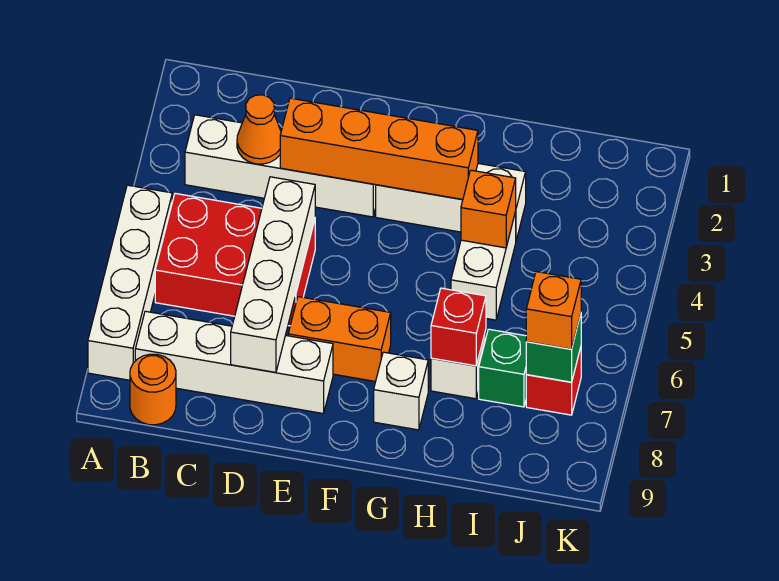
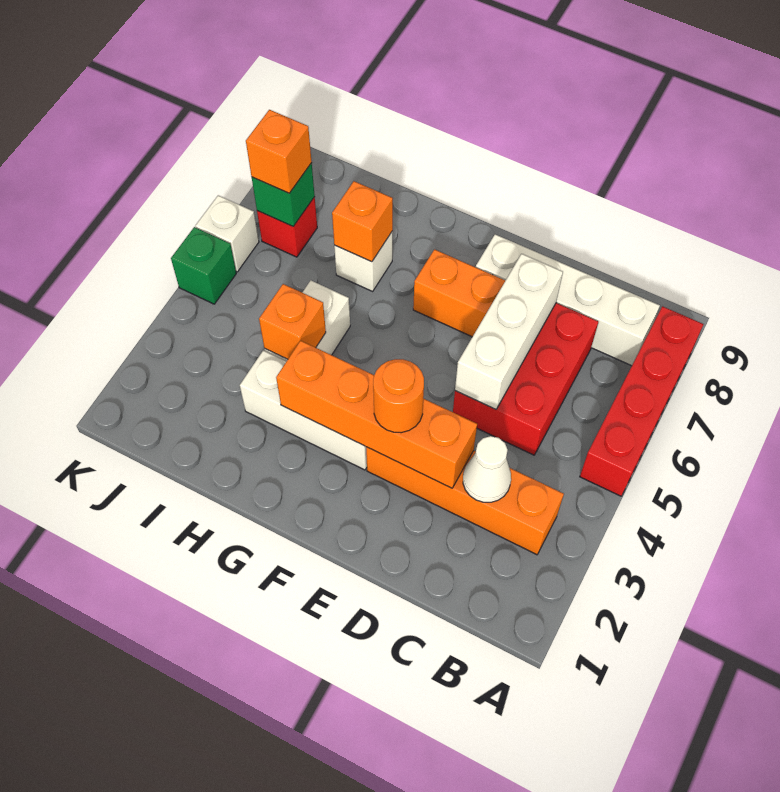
white 1x4 brick [88,185,172,380] -> red 1x4 brick [580,306,704,496]
white 1x4 brick [185,115,376,217] -> orange 1x4 brick [366,447,564,555]
red 2x3 brick [155,193,315,326] -> red 2x3 brick turned to [453,303,598,455]
orange 1x1 round brick [130,354,176,425] -> orange 1x1 round brick moved to [373,359,424,433]
orange 1x1 cone [237,95,281,164] -> white 1x1 cone [463,436,511,502]
white 1x4 brick [231,177,315,372] -> white 1x3 brick [455,254,563,409]
white 1x1 brick [374,352,428,430] -> white 1x1 brick moved to [196,195,259,272]
red 1x1 brick [431,288,486,366] -> orange 1x1 brick [332,181,393,262]
green 1x1 brick [479,329,526,407] -> green 1x1 brick moved to [171,227,236,304]

